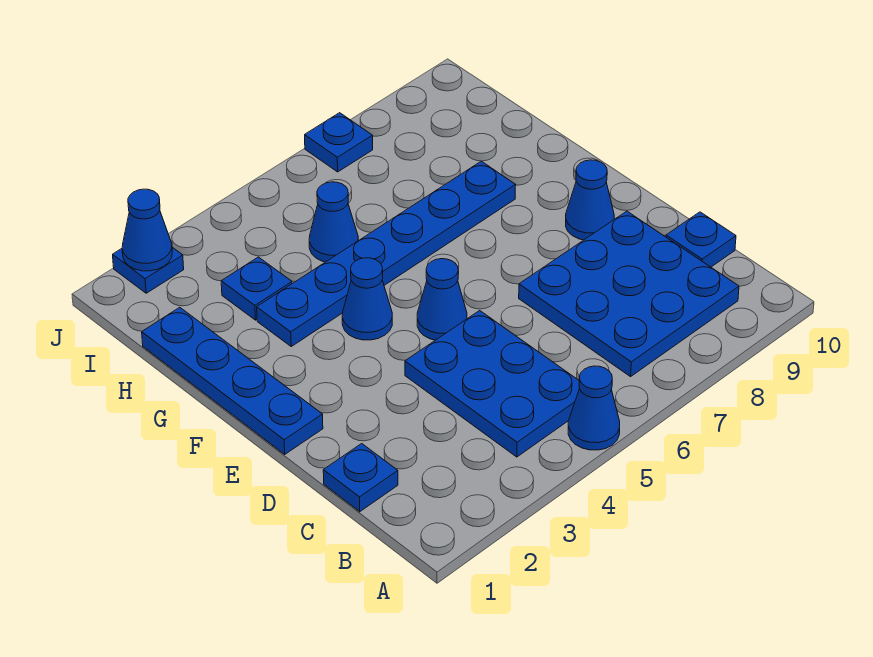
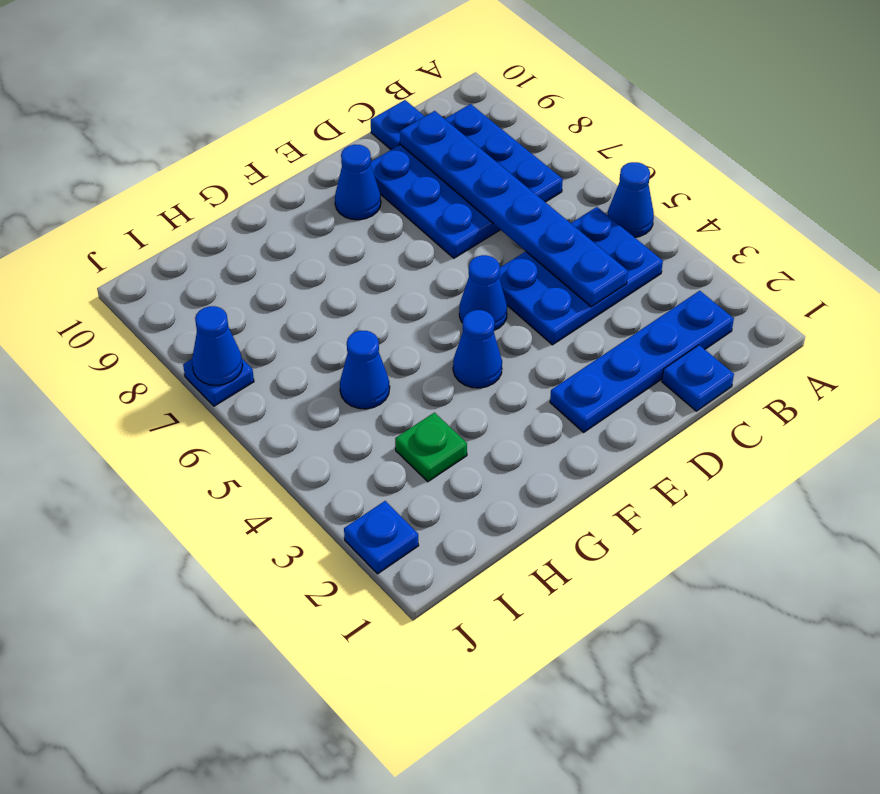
blue 1x4 plate [142,307,323,454] -> blue 1x4 plate moved to [550,291,734,432]
blue 1x6 plate [257,161,516,346] -> blue 1x6 plate moved to [400,111,628,307]
blue 1x1 plate [221,257,292,320] -> green 1x1 plate [395,413,467,482]
blue 1x1 cone [122,189,172,271] -> blue 1x1 cone moved to [192,306,243,385]

